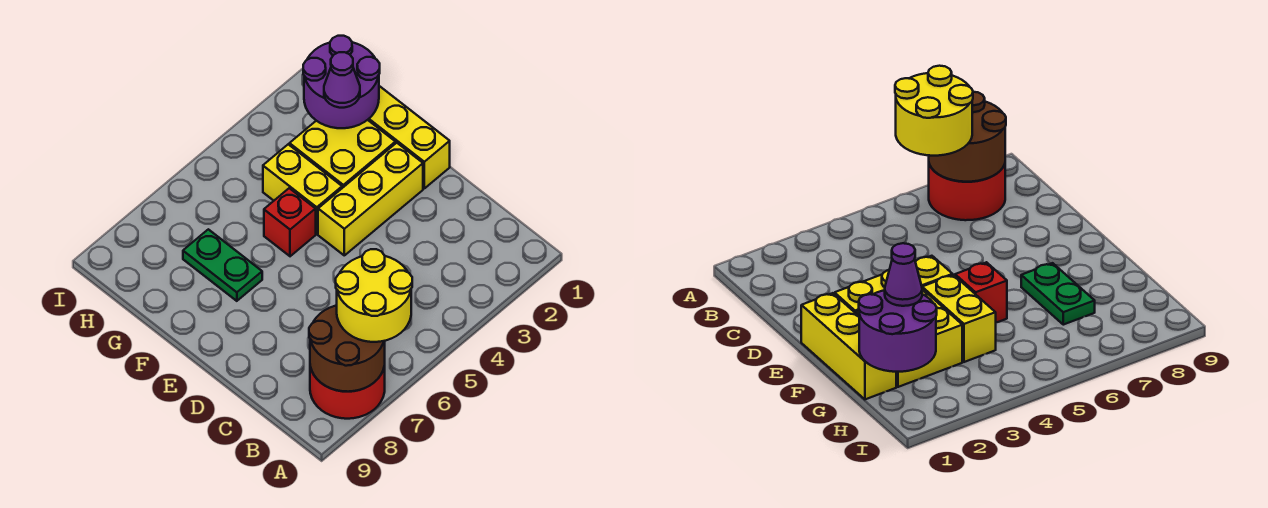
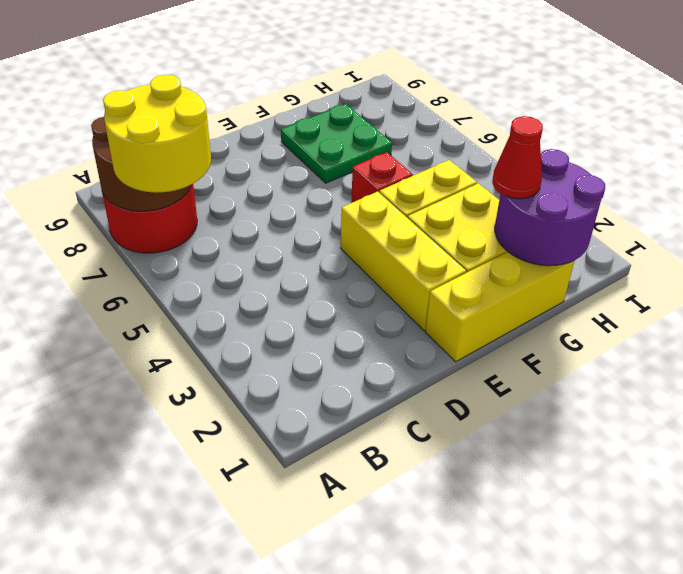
green 1x2 plate [183,229,262,301] -> green 2x2 plate [281,104,392,183]
purple 1x1 cone [324,52,360,108] -> red 1x1 cone [492,116,543,199]

